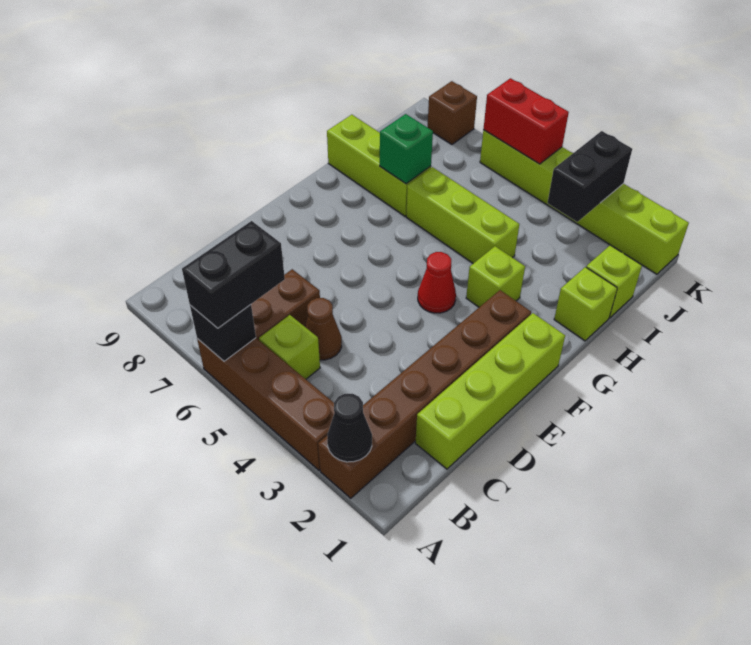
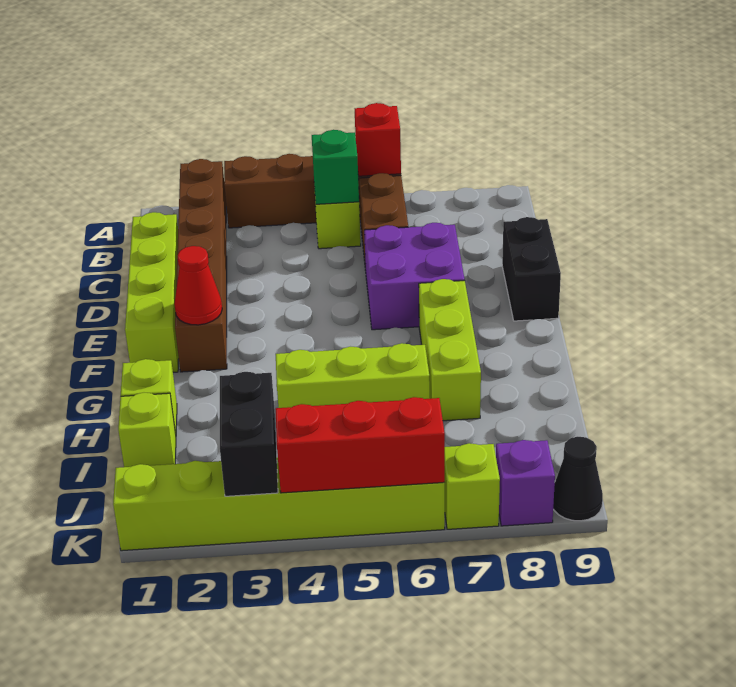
black 1x1 cone [327,394,372,462] -> black 1x1 cone moved to [553,437,603,521]
black 1x1 brick [190,305,256,361] -> red 1x1 brick [355,103,401,176]
black 1x2 brick [182,221,285,328] -> black 1x2 brick moved to [502,217,561,321]
brown 1x1 cone [305,298,342,360] -> none
none -> purple 2x2 brick [364,223,465,330]
red 1x1 cone [418,252,456,313] -> red 1x1 cone moved to [174,246,222,325]
lime 1x1 brick [466,246,525,307] -> lime 1x1 brick moved to [445,443,500,529]
lime 1x3 brick [327,115,431,216] -> lime 1x3 brick turned to [419,279,481,421]
green 1x1 brick [380,114,433,184] -> green 1x1 brick moved to [312,130,359,204]
red 1x2 brick [483,78,569,164] -> red 1x3 brick [275,397,445,493]
brown 1x1 brick [427,81,477,144] -> purple 1x1 brick [496,440,555,526]

